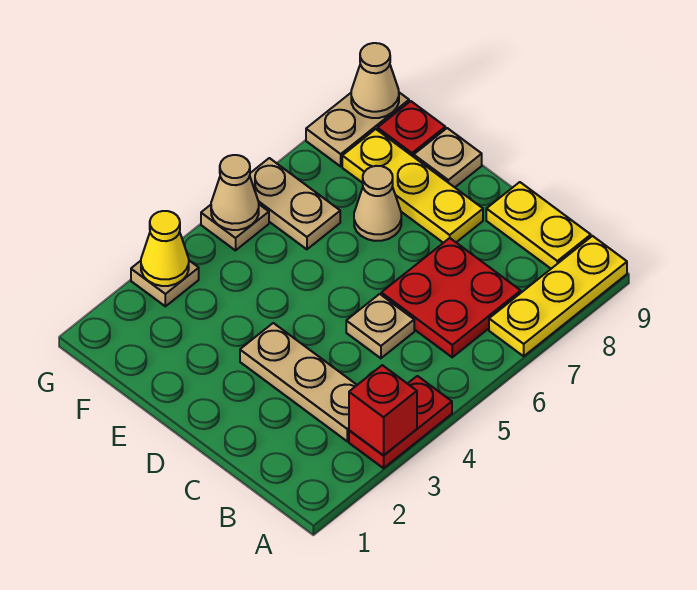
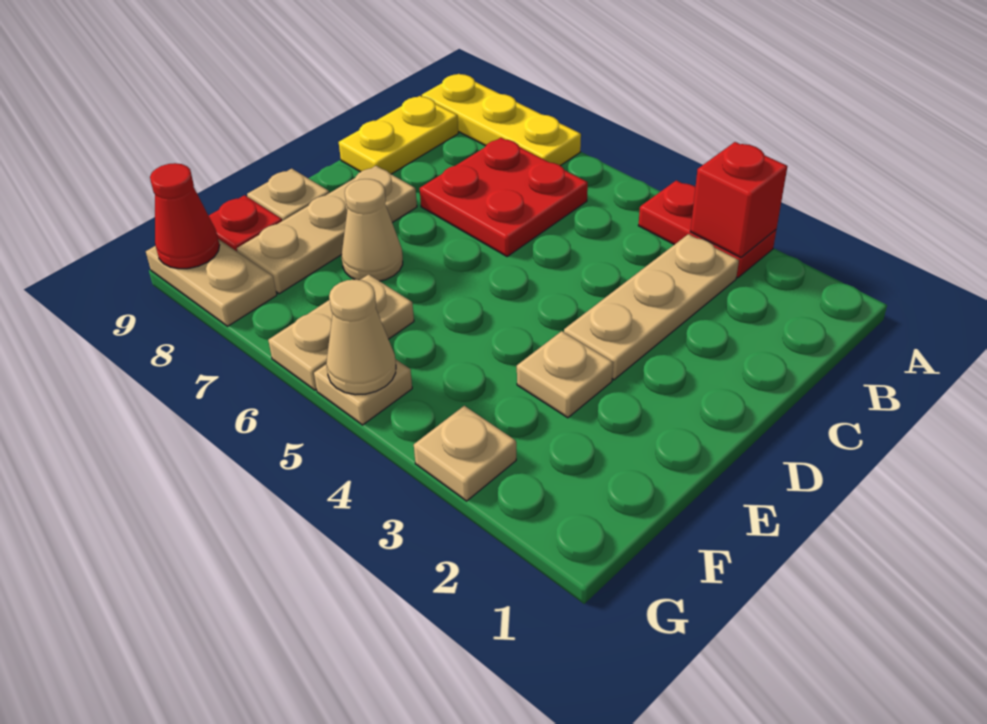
tan 1x1 plate [346,294,414,358] -> tan 1x1 plate moved to [517,331,613,418]
yellow 1x3 plate [342,129,483,243] -> tan 1x3 plate [237,166,417,294]
yellow 1x1 cone [141,211,189,286] -> none
tan 1x1 cone [351,43,399,118] -> red 1x1 cone [150,163,220,269]

